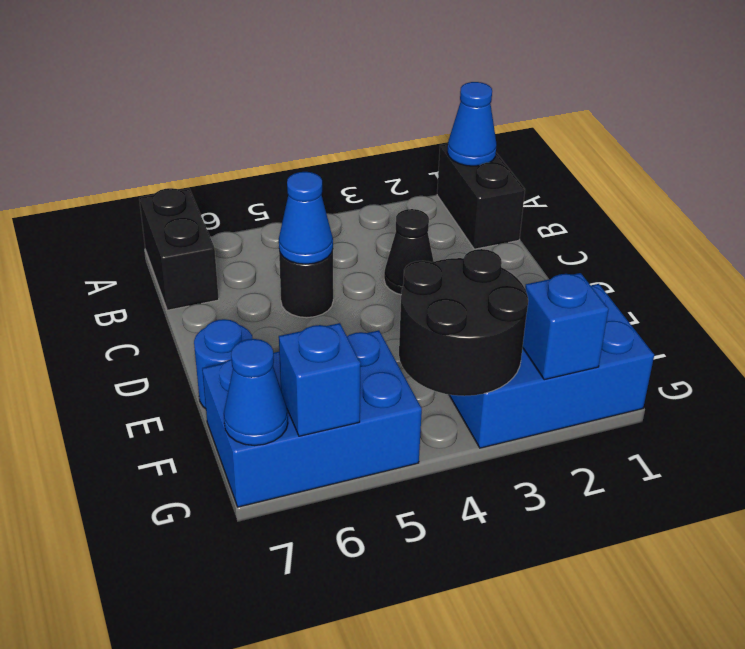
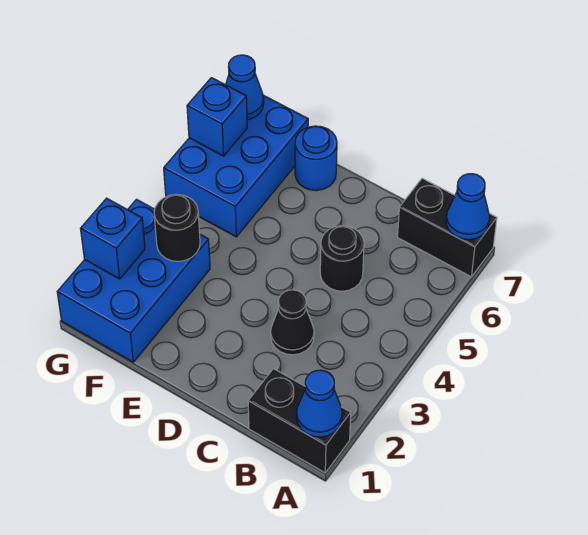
blue 1x1 cone [279,172,333,264] -> blue 1x1 cone moved to [446,174,490,240]
black 2x2 round brick [399,249,528,396] -> black 1x1 round brick [154,194,200,261]

